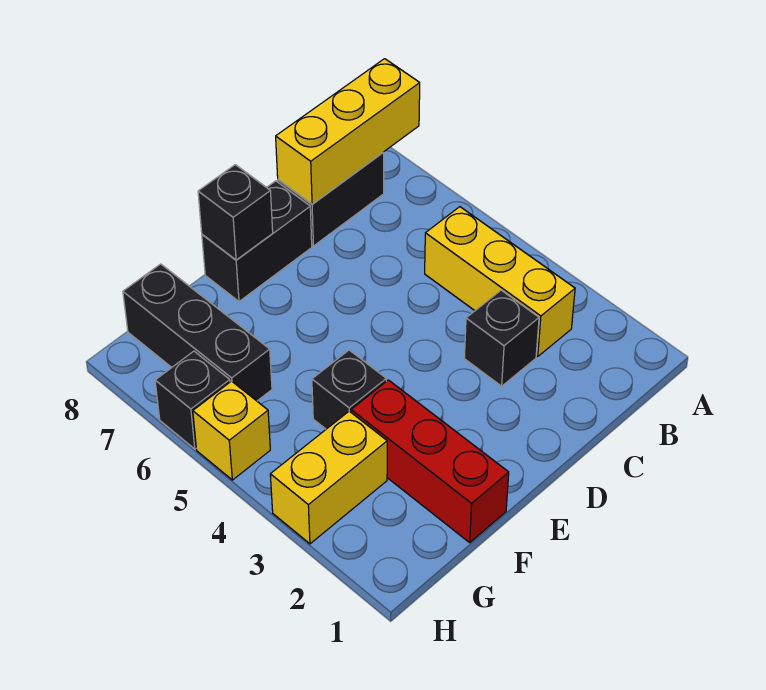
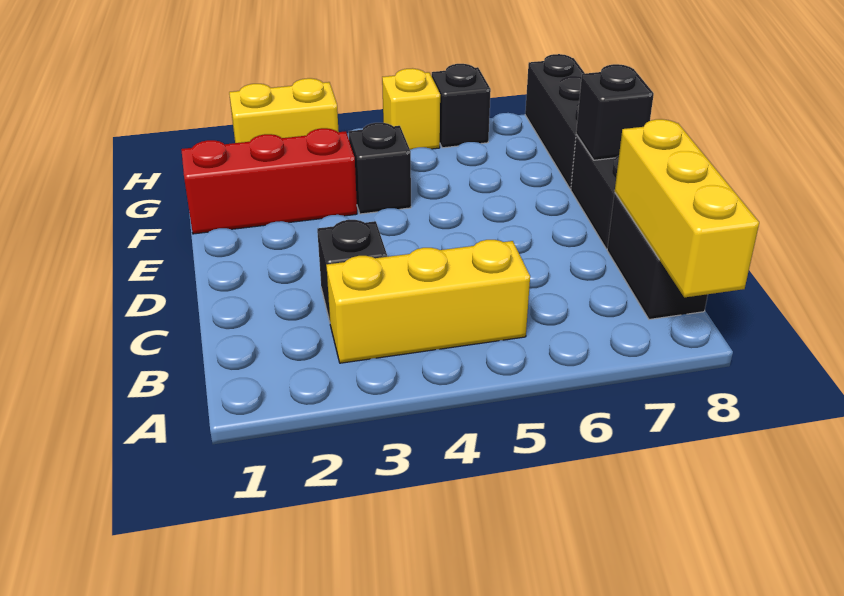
yellow 1x2 brick [270,411,387,544] -> yellow 1x2 brick turned to [229,78,339,143]
black 1x3 brick [123,264,272,401] -> black 1x3 brick turned to [525,54,585,189]

